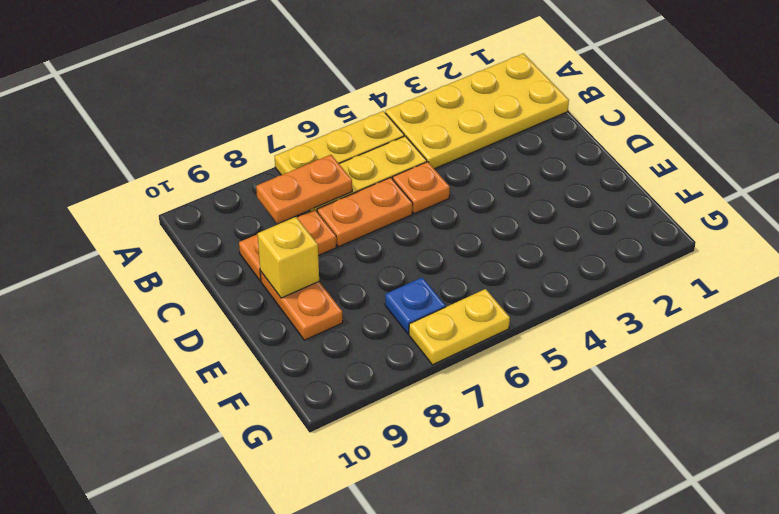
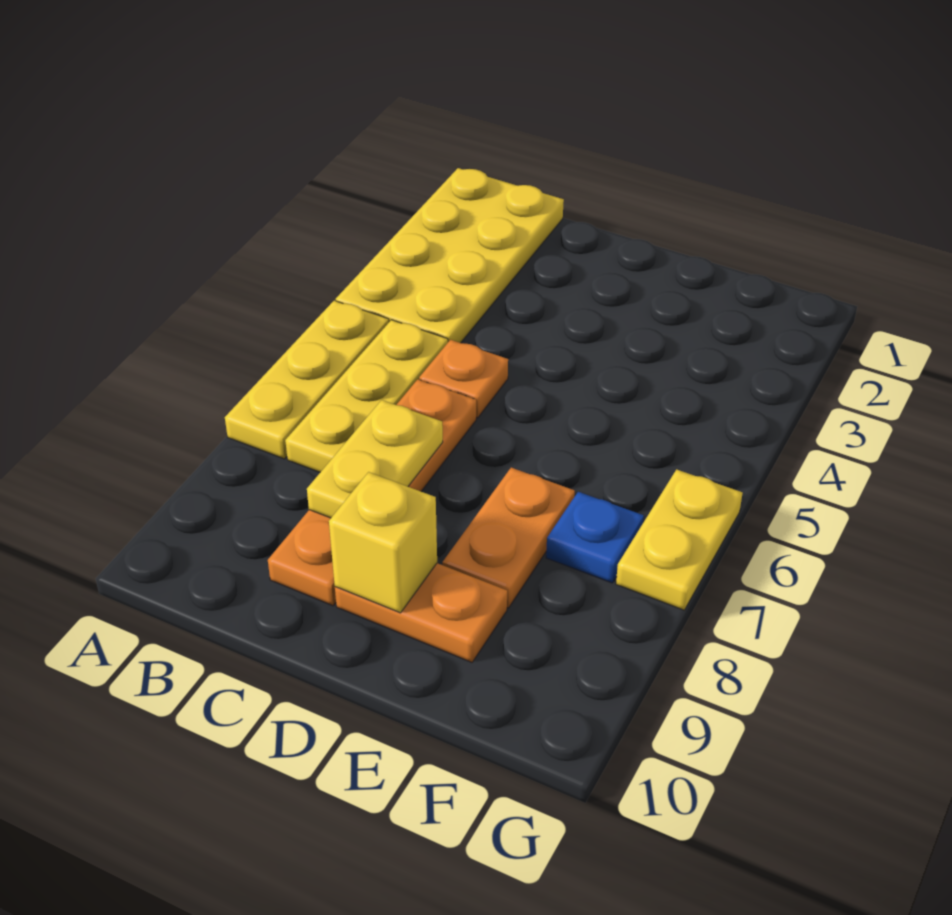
orange 1x2 plate [256,155,352,224] -> orange 1x2 plate moved to [442,468,575,608]
none -> yellow 1x2 plate [307,400,443,518]

